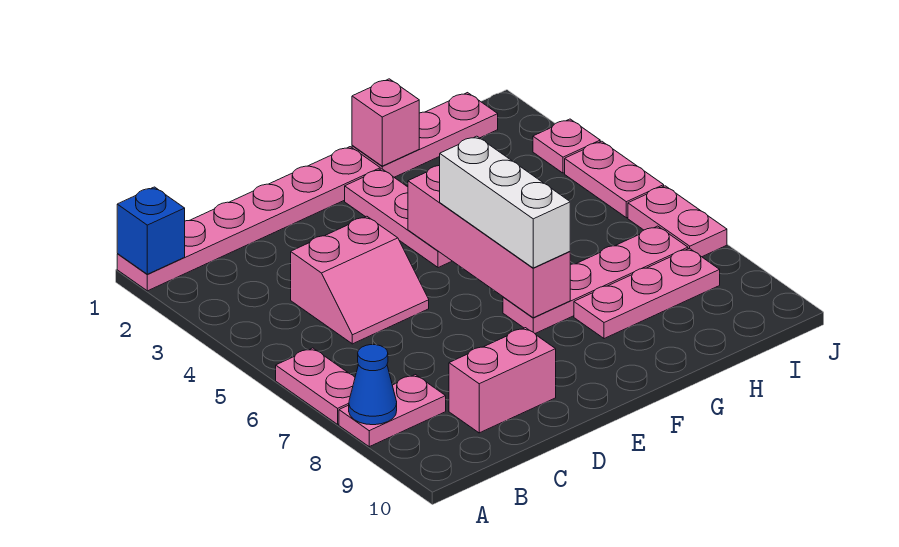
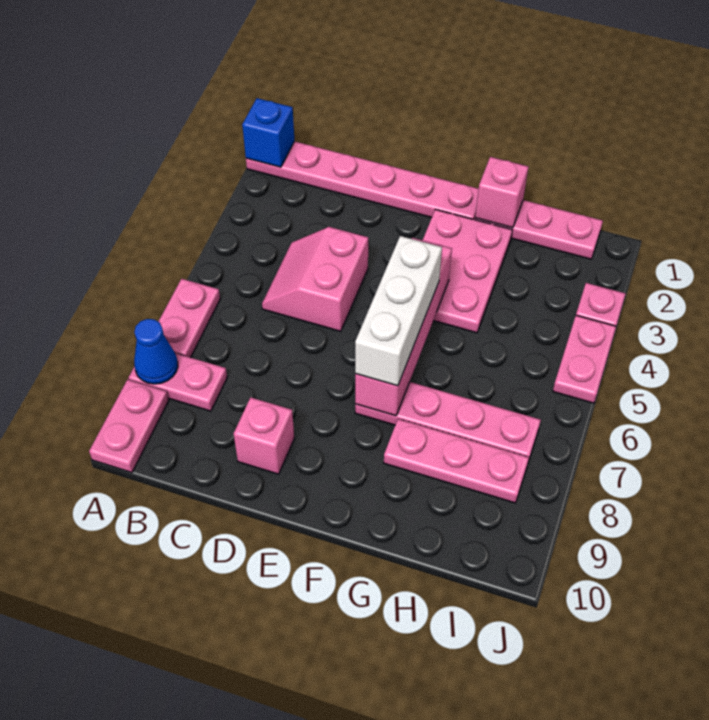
pink 2x2 slope [291,216,429,344] -> pink 2x2 slope turned to [262,227,368,331]
pink 1x2 brick [449,328,556,433] -> pink 1x1 brick [234,397,294,474]
pink 1x3 plate [345,169,452,268] -> pink 2x3 plate [423,209,512,333]
pink 1x2 plate [628,186,727,257] -> pink 1x2 plate moved to [89,379,169,473]

